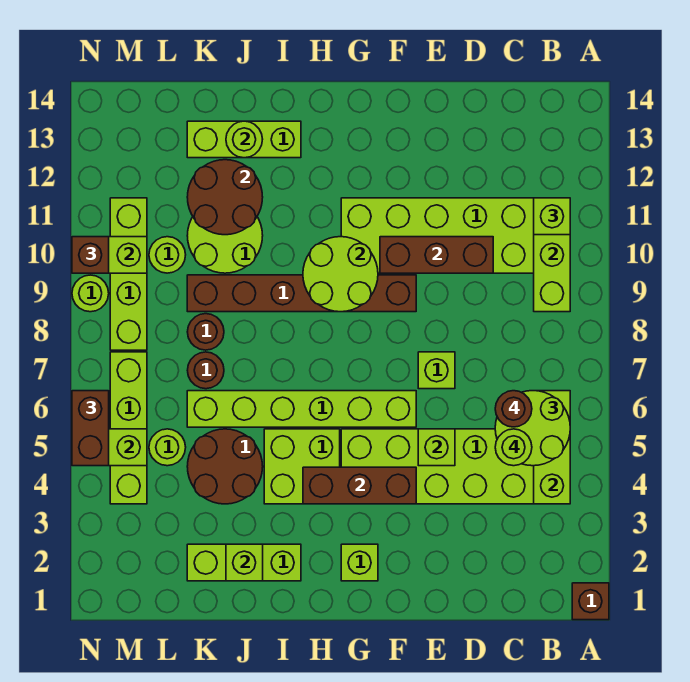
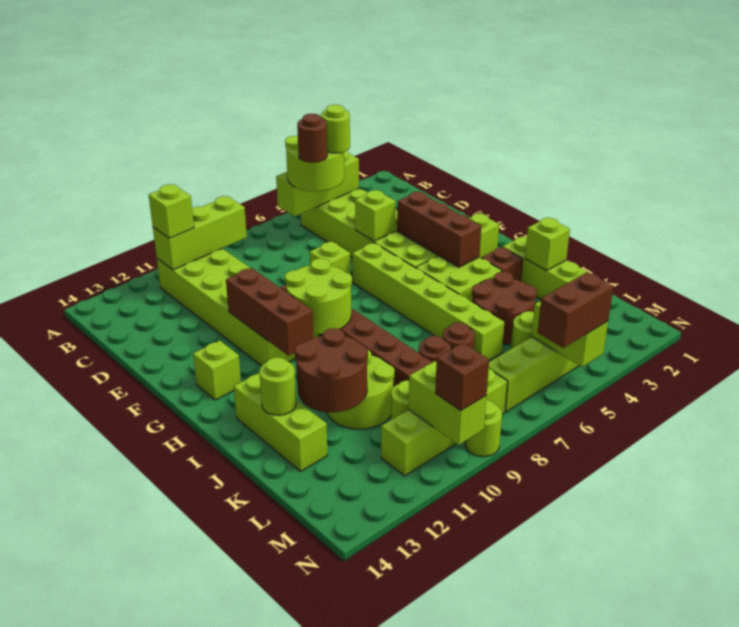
brown 1x1 brick [572,583,609,620] -> brown 1x1 brick moved to [482,247,523,281]
brown 1x3 brick [380,237,493,273] -> brown 1x3 brick moved to [226,268,314,356]
none -> lime 1x1 brick [193,340,241,400]

